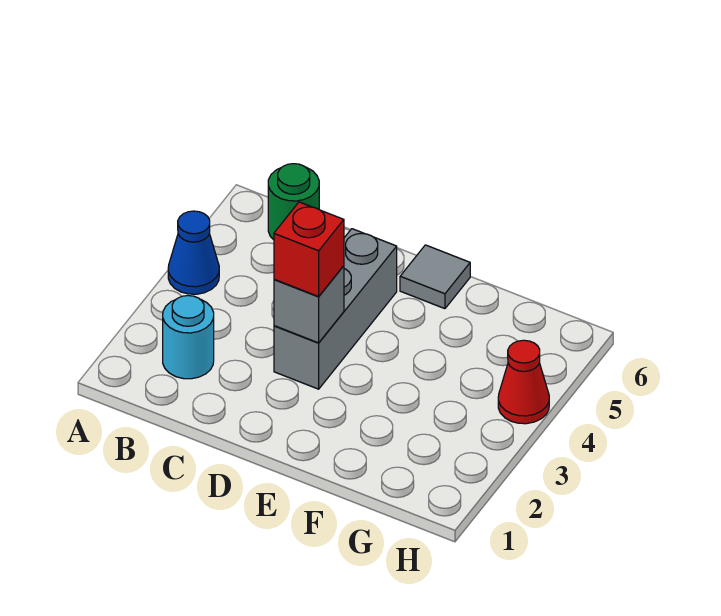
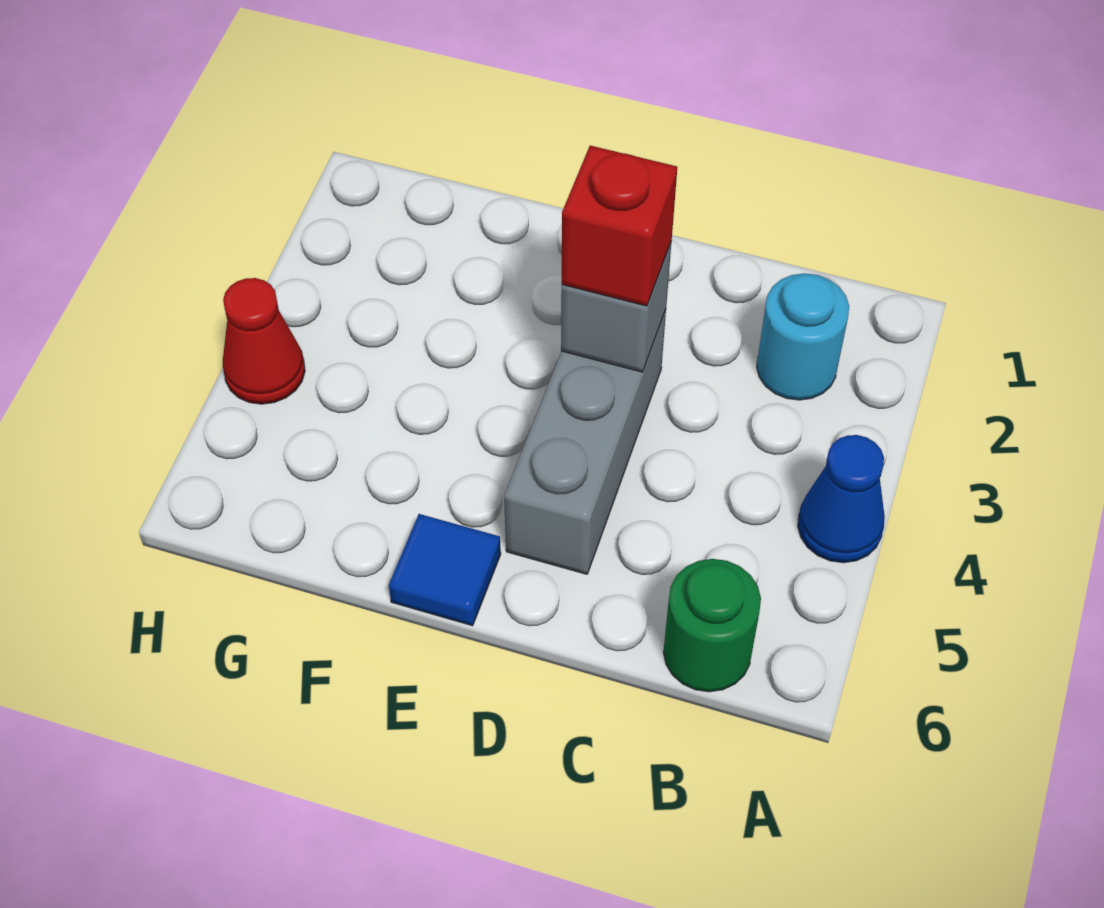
grey 1x1 tile [400,245,470,309] -> blue 1x1 tile [389,514,501,626]

